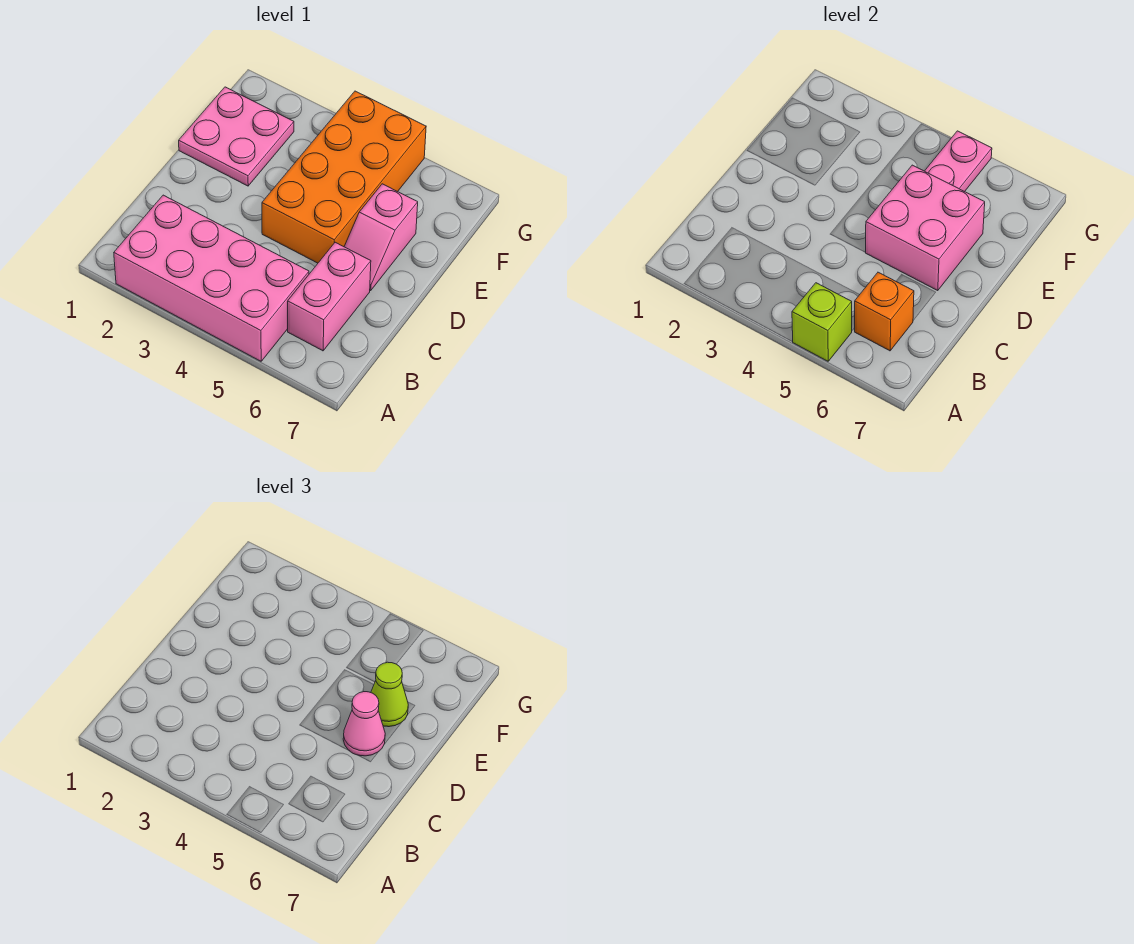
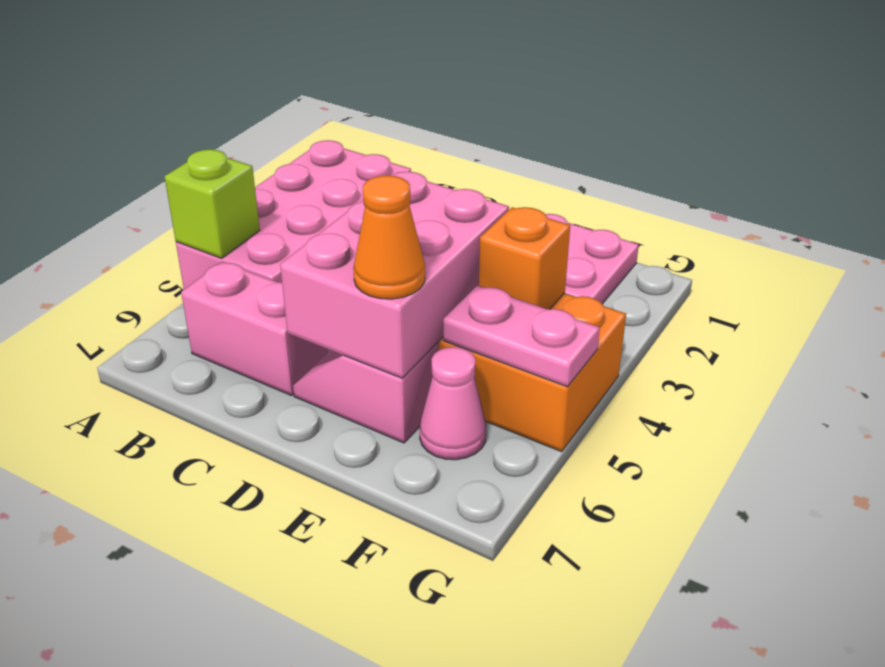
orange 1x1 brick [855,272,914,351] -> orange 1x1 brick moved to [479,207,570,309]
pink 2x2 brick [865,165,985,291] -> pink 2x3 brick [280,172,509,378]
pink 1x1 cone [343,692,385,756] -> pink 1x1 cone moved to [420,347,486,460]
lime 1x1 cone [371,662,408,727] -> orange 1x1 cone [353,175,425,299]

